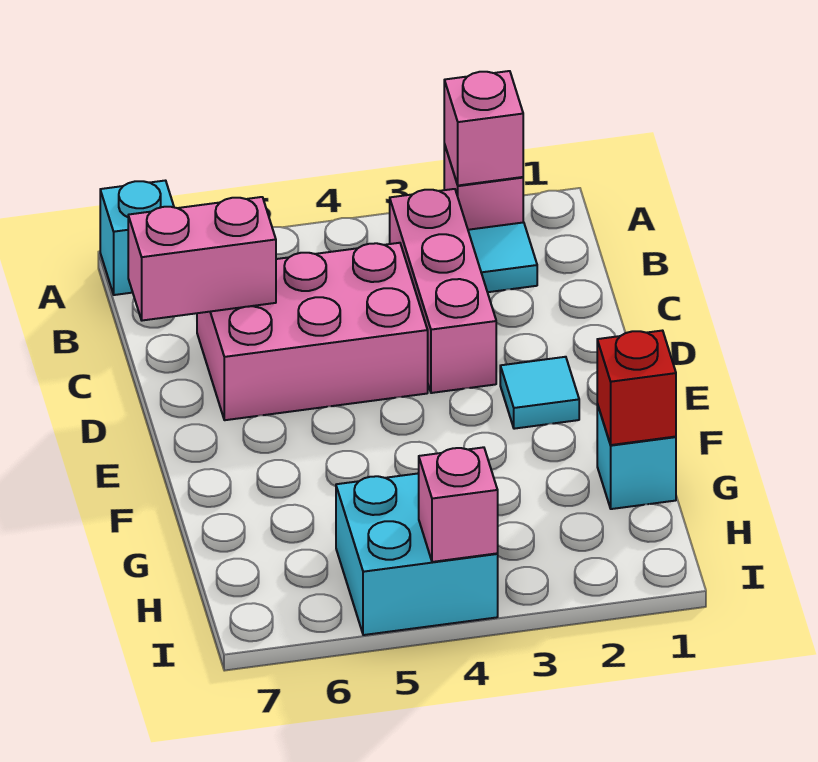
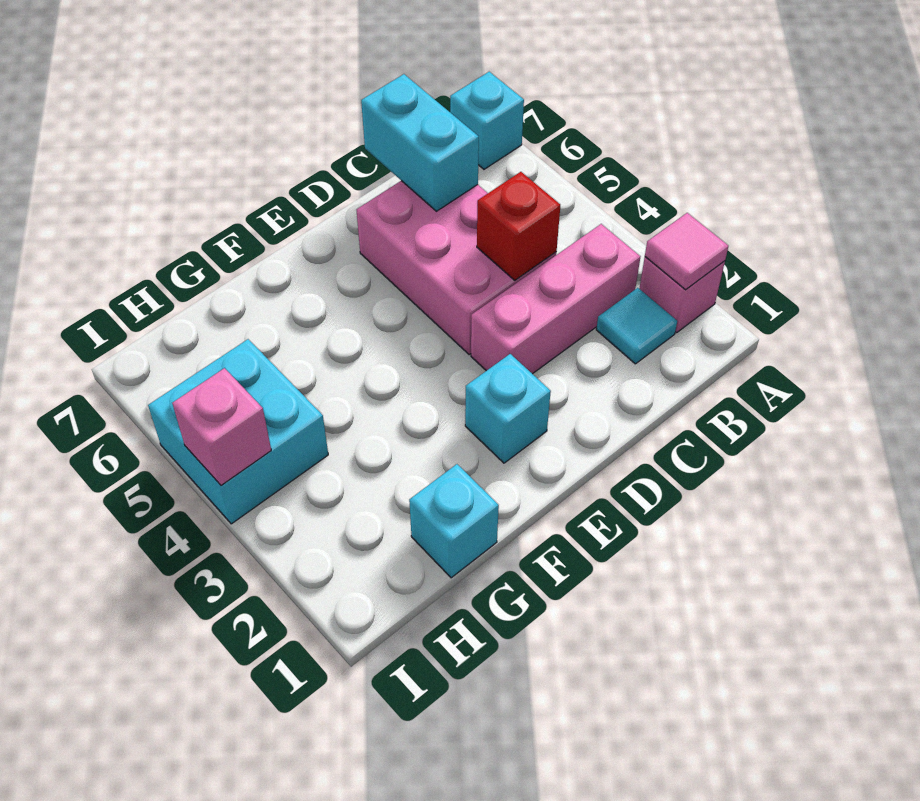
pink 1x1 brick [444,71,523,185] -> pink 1x1 tile [645,213,728,290]
pink 1x2 brick [128,197,276,321] -> cyan 1x2 brick [361,74,479,211]
cyan 1x1 tile [500,357,579,429] -> cyan 1x1 brick [465,354,551,463]
red 1x1 brick [597,331,676,445] -> red 1x1 brick moved to [477,172,560,280]

